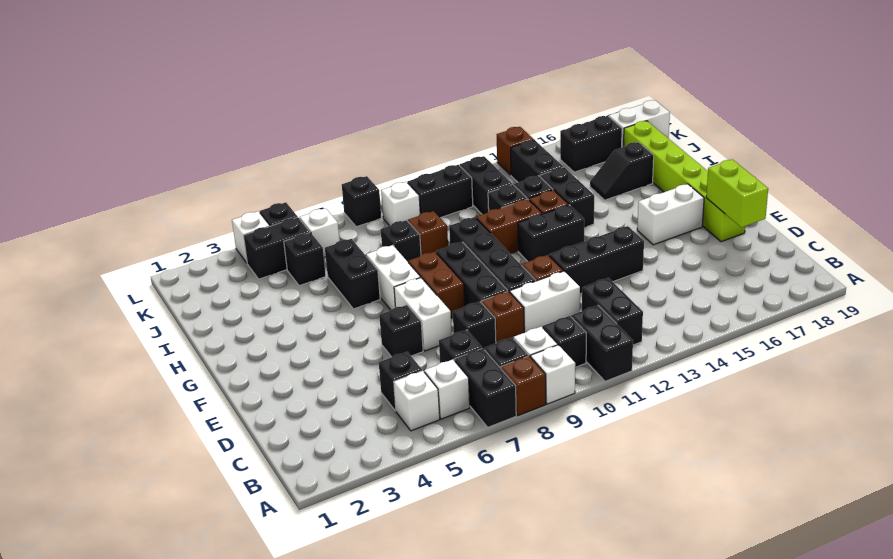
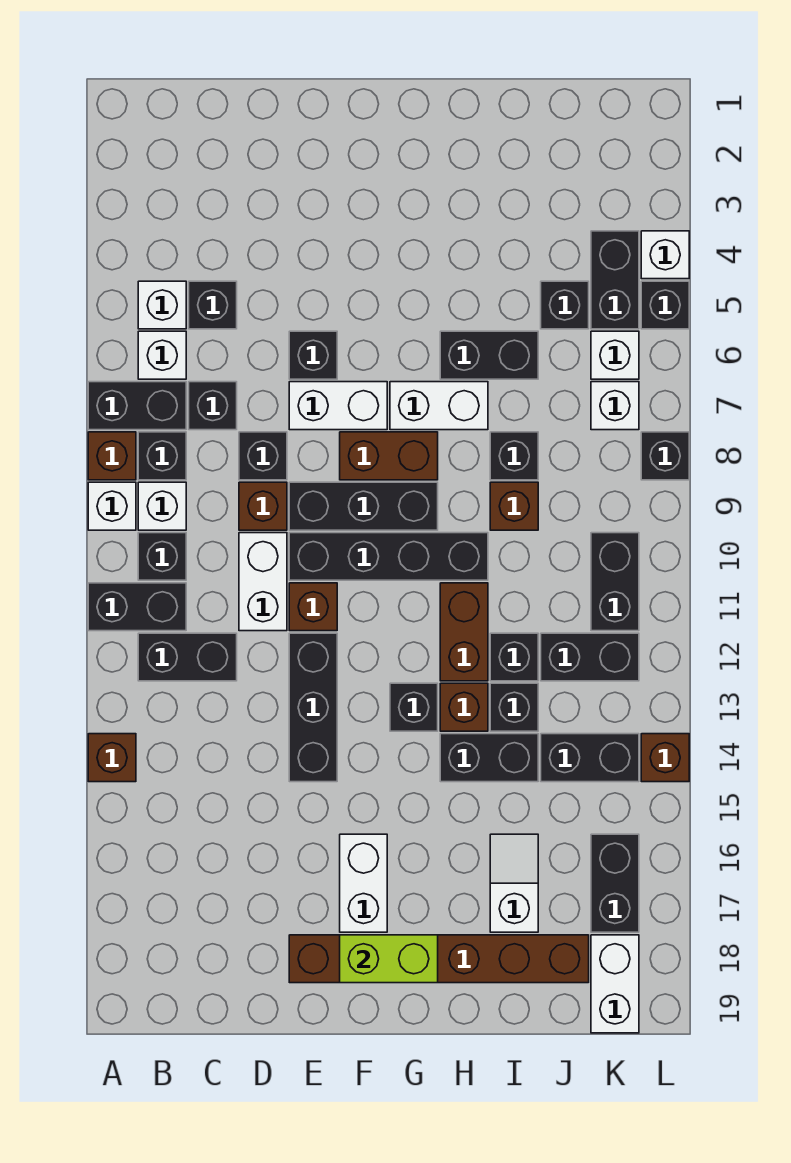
none -> brown 1x1 brick [88,734,136,782]
lime 1x2 brick [706,159,768,227] -> lime 1x2 brick moved to [340,935,438,983]
lime 1x6 brick [623,121,745,242] -> brown 1x6 brick [289,935,589,983]
black 1x2 brick [518,205,584,261] -> black 1x1 brick [390,683,438,731]
black 1x2 slope [590,142,654,200] -> white 1x2 slope [490,834,538,932]
white 1x1 brick [381,182,420,226] -> white 1x1 brick moved to [591,382,639,430]

